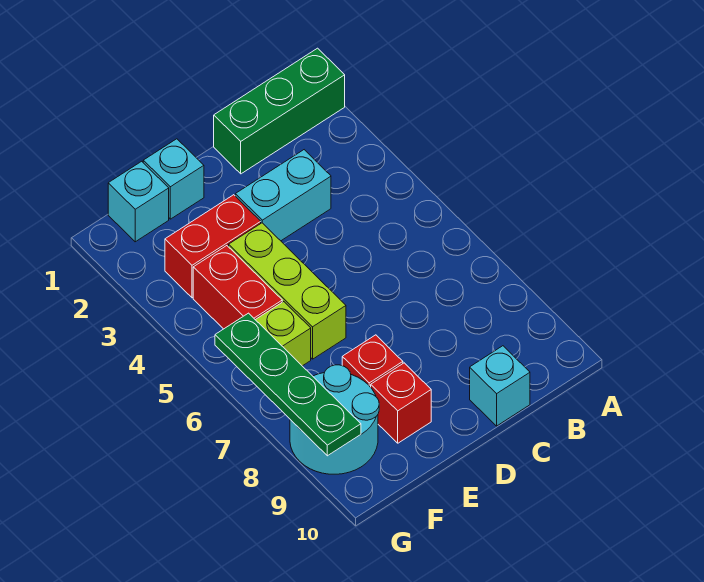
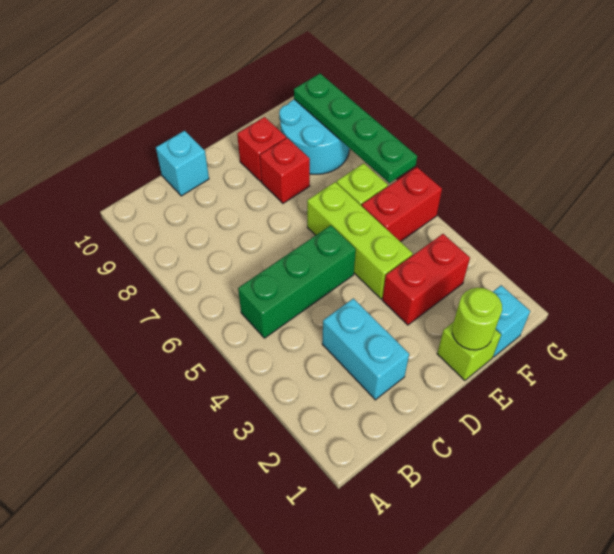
green 1x3 brick [214,48,345,174] -> green 1x3 brick moved to [238,225,356,338]
cyan 1x2 brick [235,150,331,241] -> cyan 1x2 brick turned to [322,298,409,400]
cyan 1x1 brick [143,139,204,219] -> lime 1x1 brick [437,322,501,381]
none -> lime 1x1 round brick [452,288,502,350]
red 1x2 brick [193,246,282,329] -> red 1x2 brick turned to [362,167,442,242]

